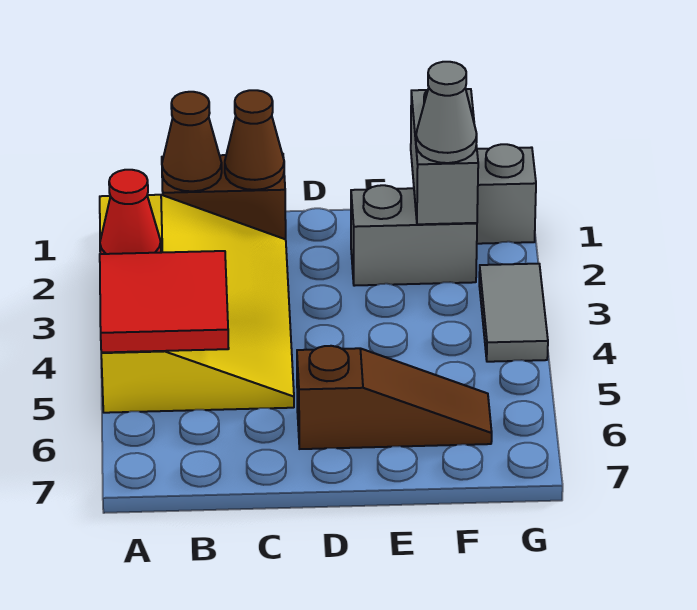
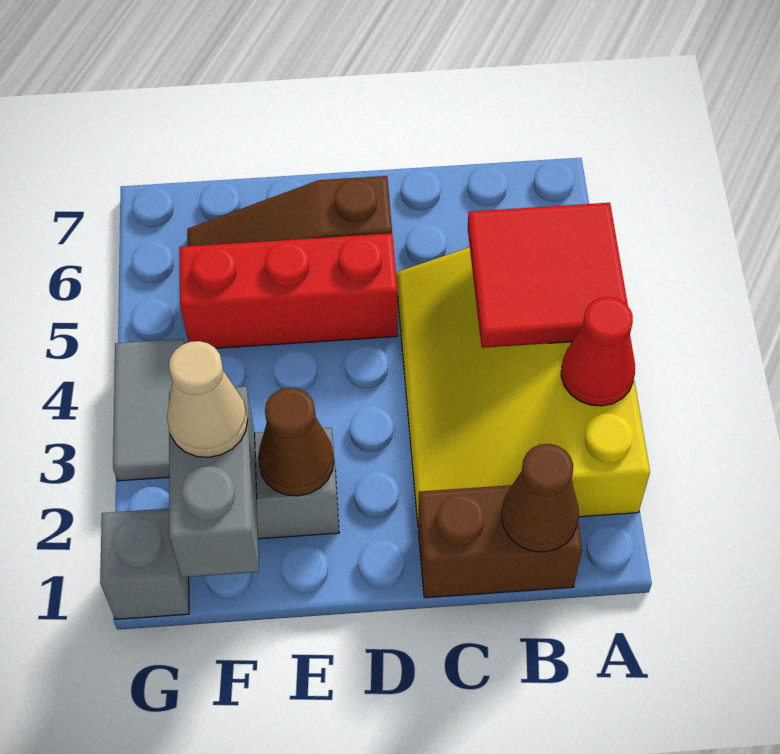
brown 1x1 cone [225,90,284,190] -> brown 1x1 cone moved to [258,388,334,496]
none -> red 1x3 brick [180,233,398,348]
grey 1x1 cone [416,62,477,163] -> tan 1x1 cone [167,341,248,457]

